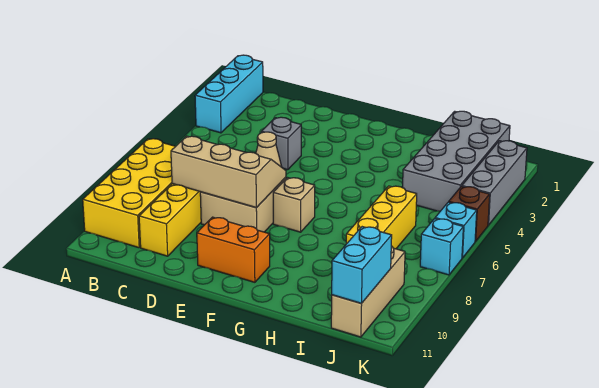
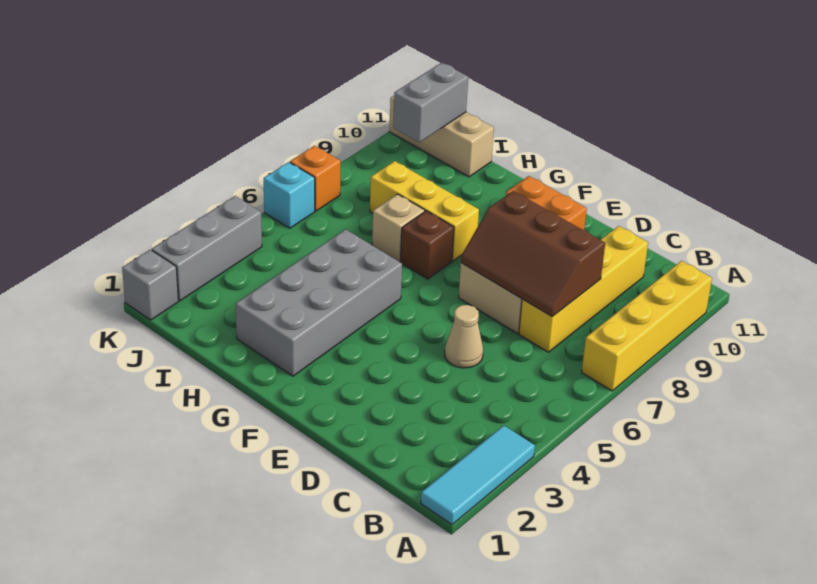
cyan 1x3 brick [195,55,263,133] -> cyan 1x3 tile [421,425,535,525]
yellow 2x4 brick [83,139,176,248] -> yellow 1x4 brick [582,261,712,391]
tan 2x3 slope [171,136,286,208] -> brown 2x3 slope [461,191,605,317]
grey 1x1 brick [261,117,301,170] -> grey 1x1 brick moved to [122,250,178,320]
tan 1x1 brick [273,178,315,232] -> tan 1x1 brick moved to [372,194,425,262]
grey 2x4 brick [403,111,510,211] -> grey 2x4 brick moved to [236,229,402,376]
yellow 1x3 brick [346,186,417,249] -> yellow 1x3 brick turned to [370,161,479,261]
tan 1x3 brick [331,246,405,337] -> tan 1x3 brick turned to [389,96,494,177]
cyan 1x2 brick [332,227,392,303] -> grey 1x2 brick [393,63,468,142]
brown 1x1 brick [449,186,490,241] -> brown 1x1 brick moved to [400,211,454,279]
cyan 1x1 brick [420,218,463,275] -> orange 1x1 brick [290,146,341,211]

